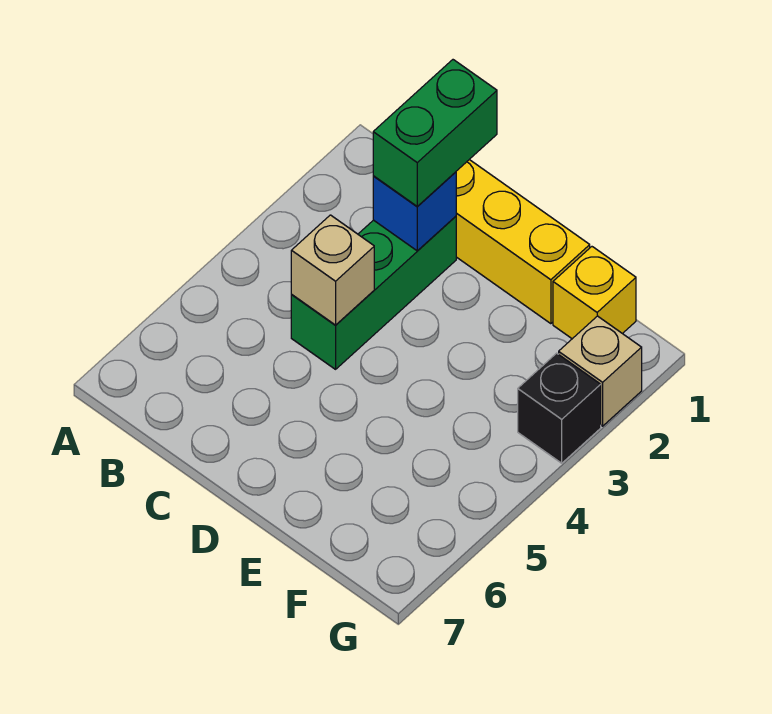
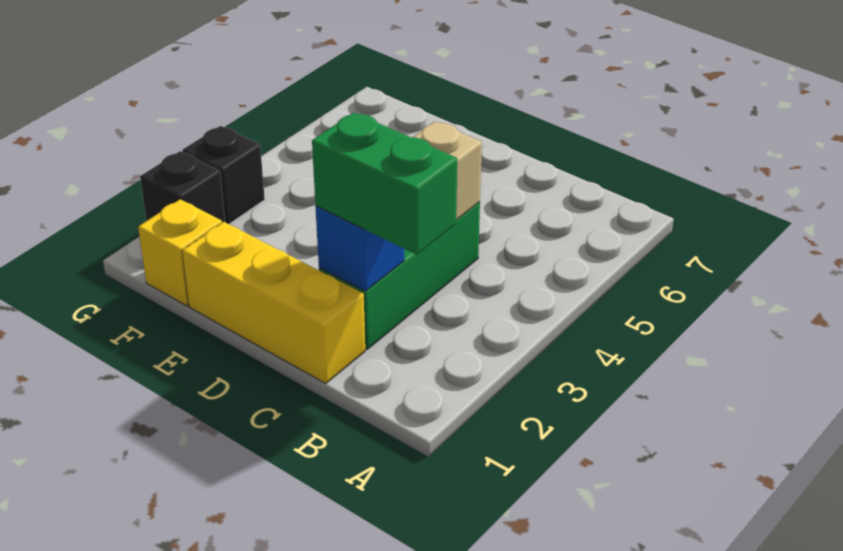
green 1x2 brick [373,60,497,207] -> green 1x2 brick turned to [312,112,457,255]
tan 1x1 brick [559,316,642,426] -> black 1x1 brick [140,151,225,223]

